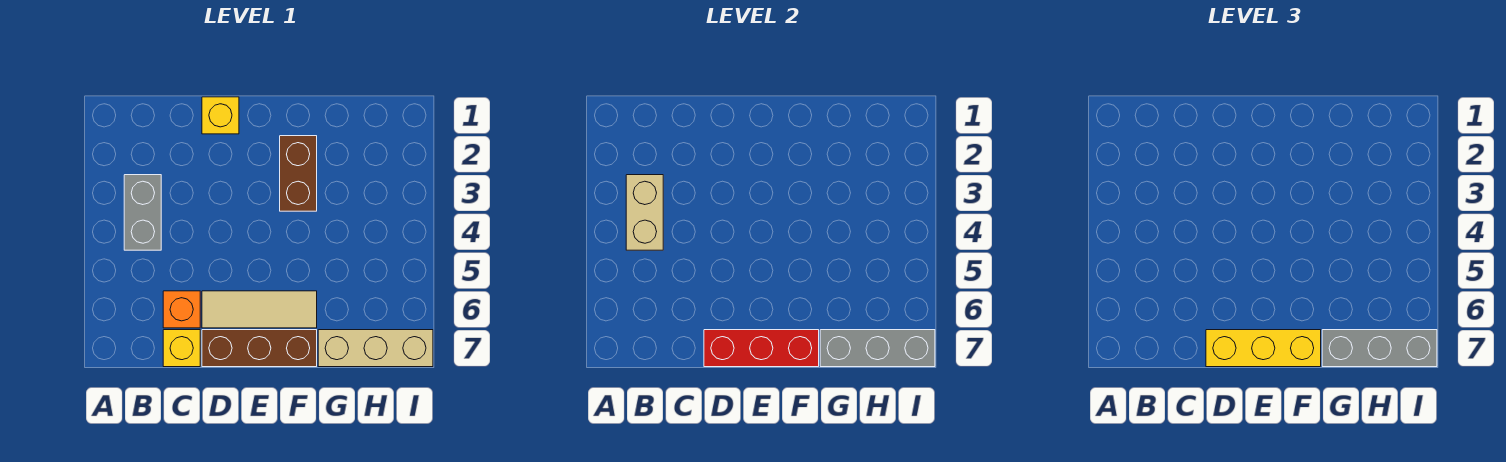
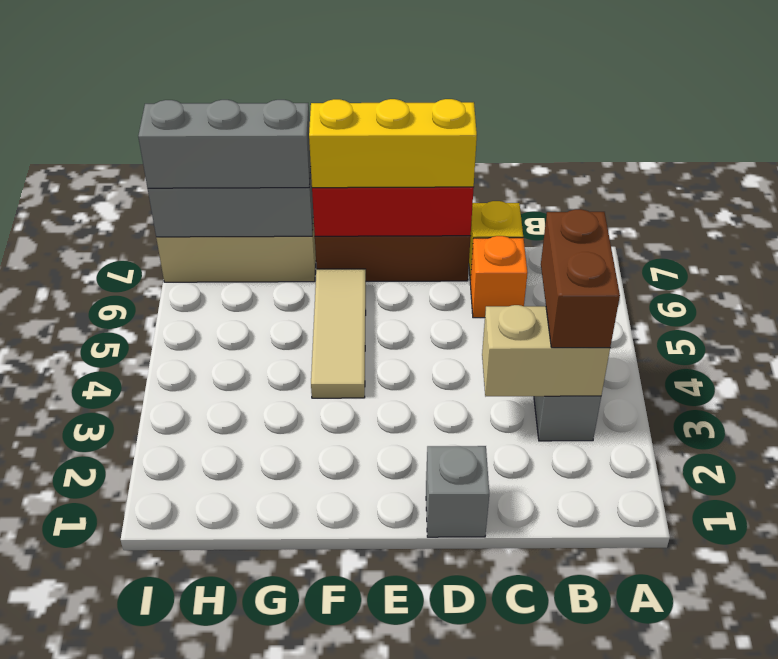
tan 1x2 brick [626,175,663,250] -> tan 1x2 brick turned to [482,305,610,396]
yellow 1x1 brick [202,97,239,134] -> grey 1x1 brick [426,446,489,537]
tan 1x3 tile [202,291,317,328] -> tan 1x3 tile turned to [311,269,366,398]
brown 1x2 brick [280,136,317,211] -> brown 1x2 brick moved to [541,209,620,348]

